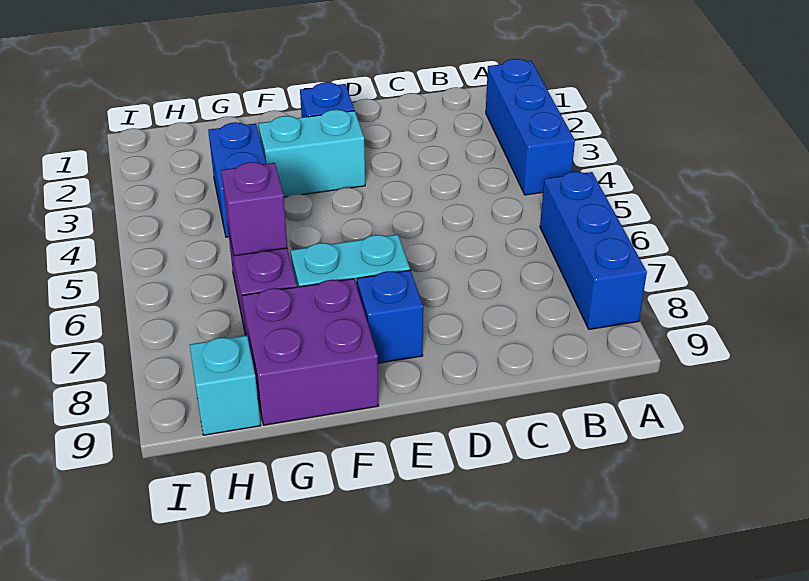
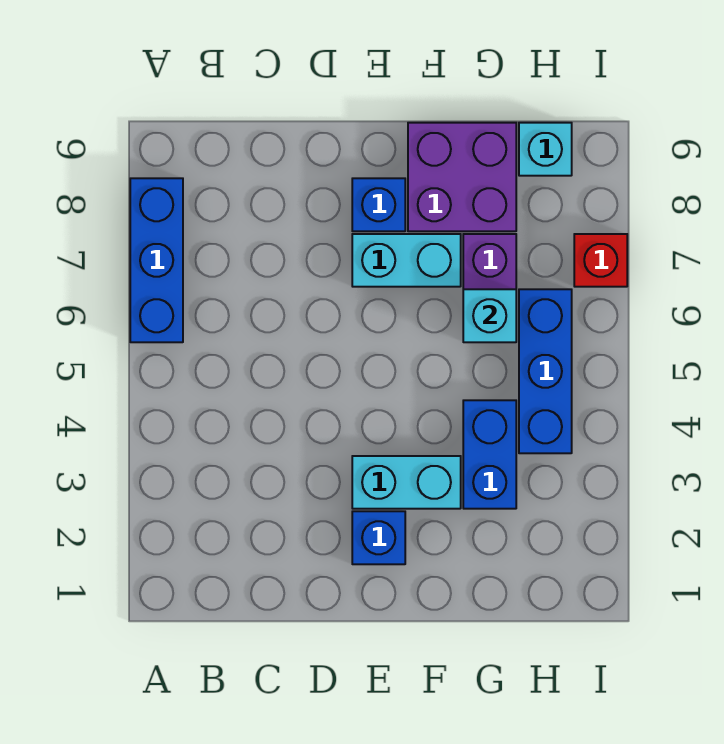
blue 1x3 brick [486,59,575,195] -> blue 1x3 brick moved to [519,289,572,453]
purple 1x1 brick [221,162,287,256] -> cyan 1x1 brick [463,289,516,342]
none -> red 1x1 brick [574,234,627,287]

